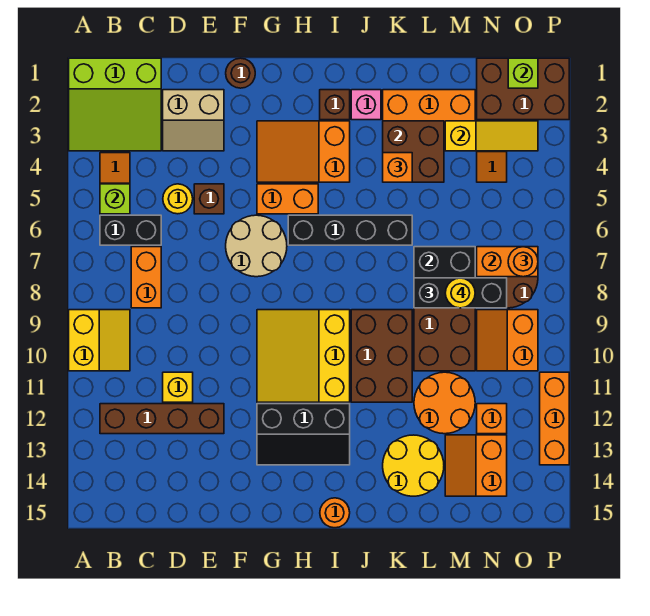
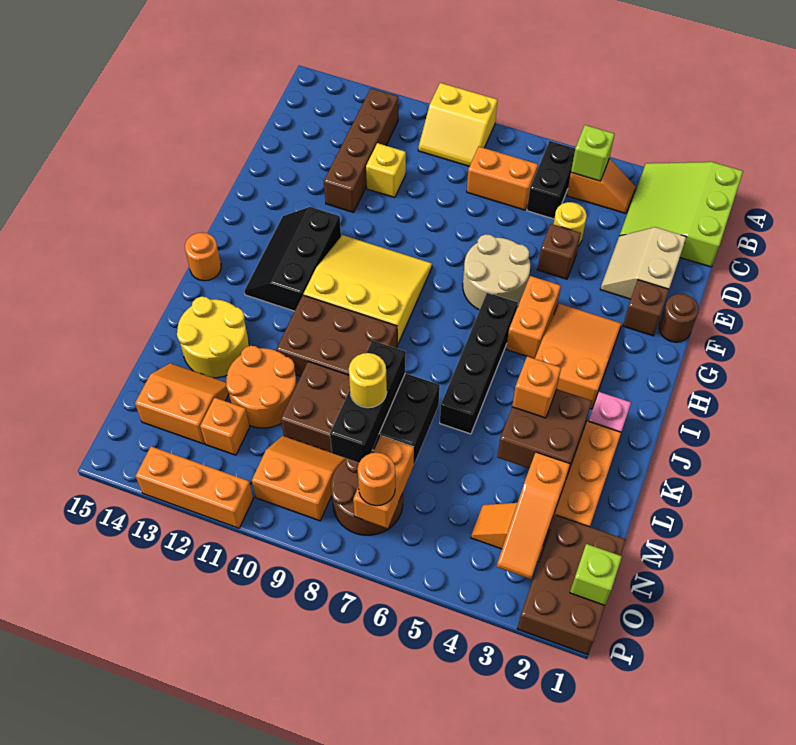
brown 1x1 brick [320,90,350,120] -> brown 1x1 brick moved to [623,280,669,336]
yellow 1x3 slope [445,121,538,151] -> orange 1x3 slope [497,452,570,579]

